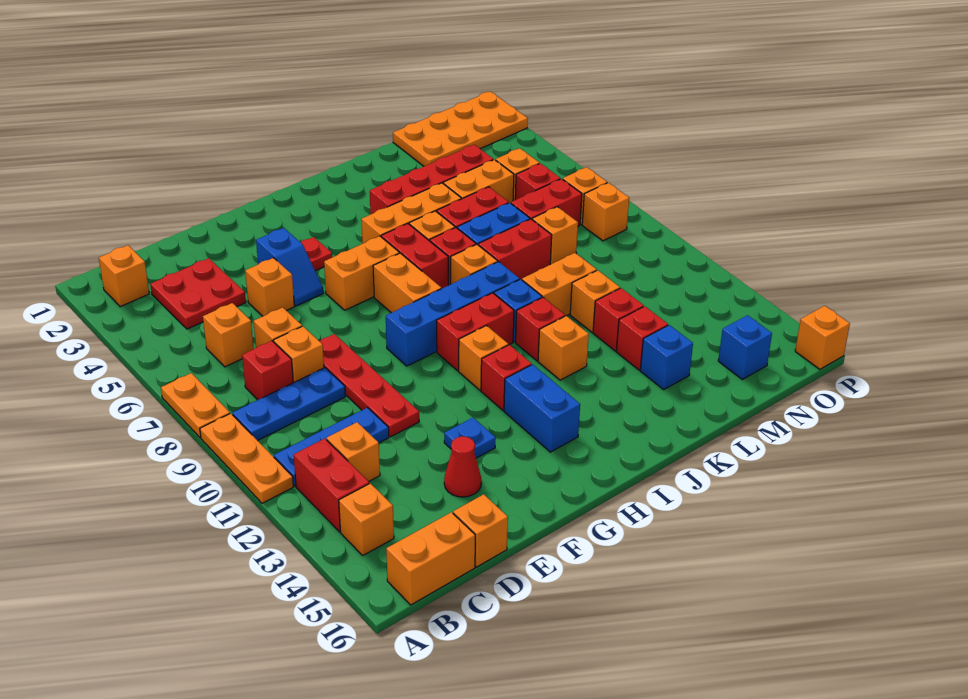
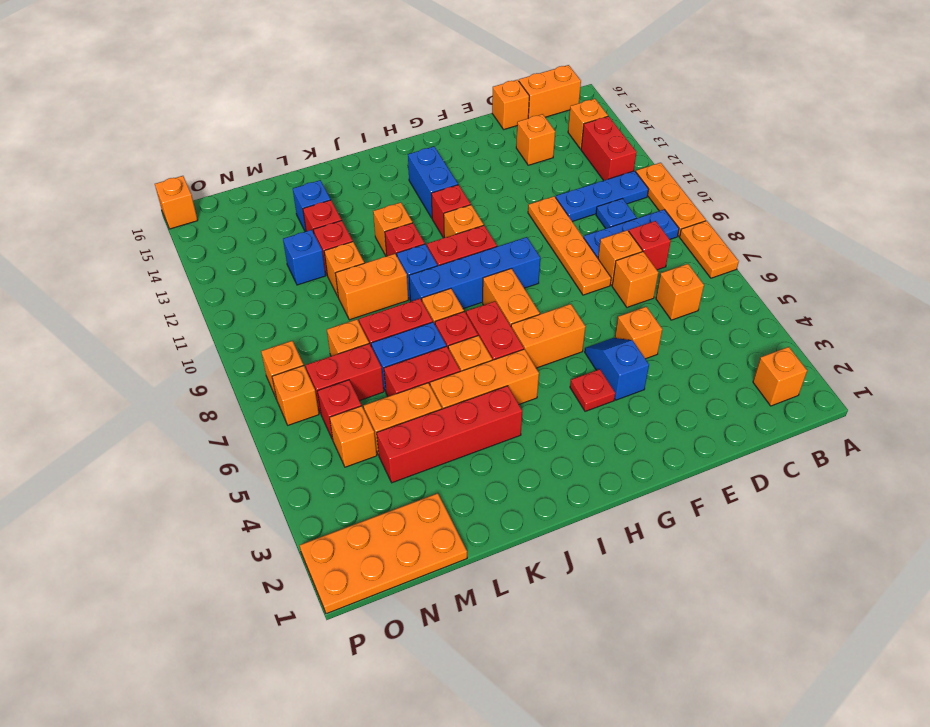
red 2x2 plate [150,258,246,329] -> none
orange 1x1 brick [327,422,380,481] -> orange 1x1 brick moved to [516,114,555,165]
red 1x4 plate [320,334,419,437] -> orange 1x4 plate [528,196,611,295]
red 1x1 cone [444,436,481,497] -> none
blue 1x1 plate [444,418,496,458] -> blue 1x1 plate moved to [596,199,637,229]
blue 1x1 brick [718,315,772,379] -> blue 1x1 brick moved to [283,230,326,285]

